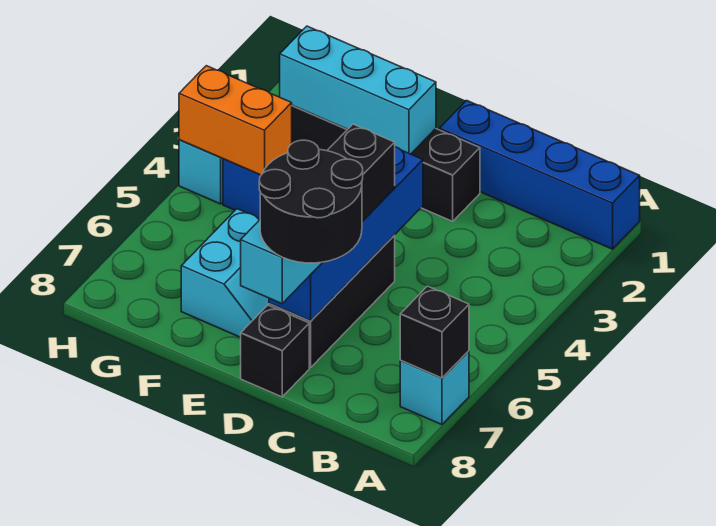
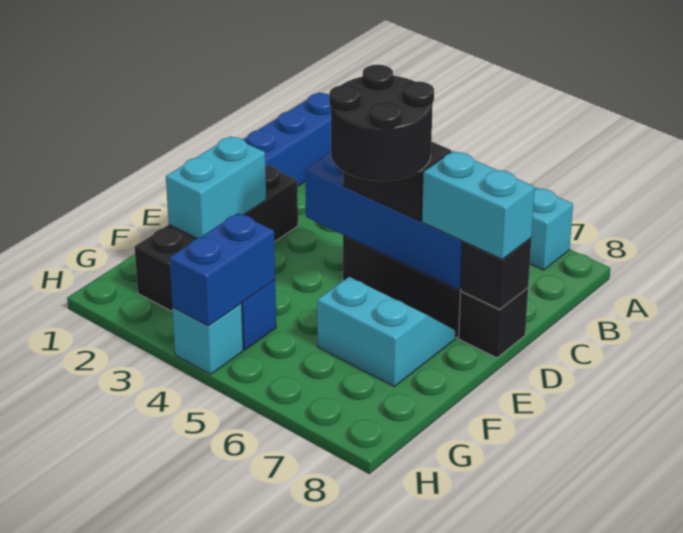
black 1x1 brick [400,286,469,378] -> black 1x1 brick moved to [461,238,531,309]
black 2x2 round brick [259,140,363,263] -> black 2x2 round brick moved to [329,65,434,181]
cyan 1x3 brick [280,26,436,154] -> cyan 1x2 brick [166,136,266,239]
orange 1x2 brick [179,66,292,175] -> blue 1x2 brick [170,213,275,326]

